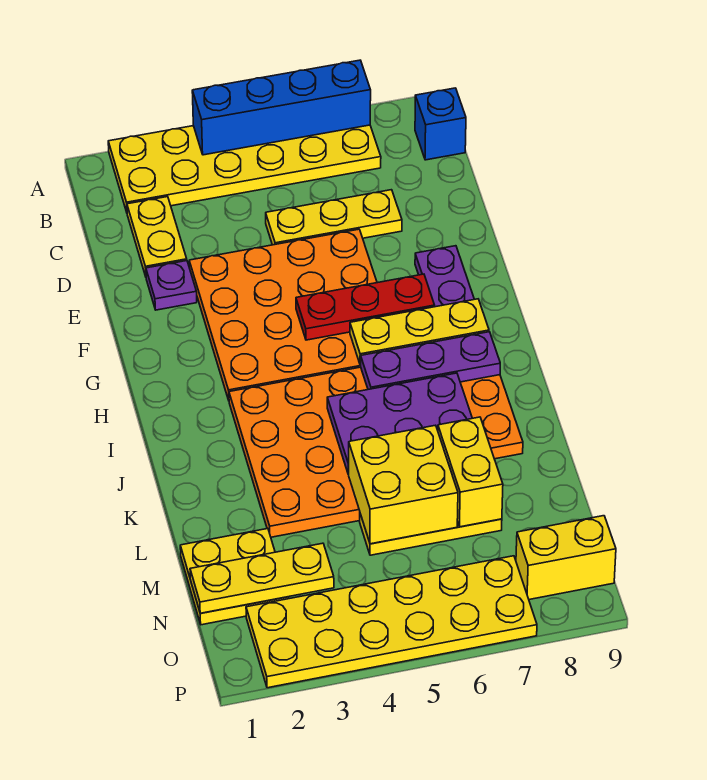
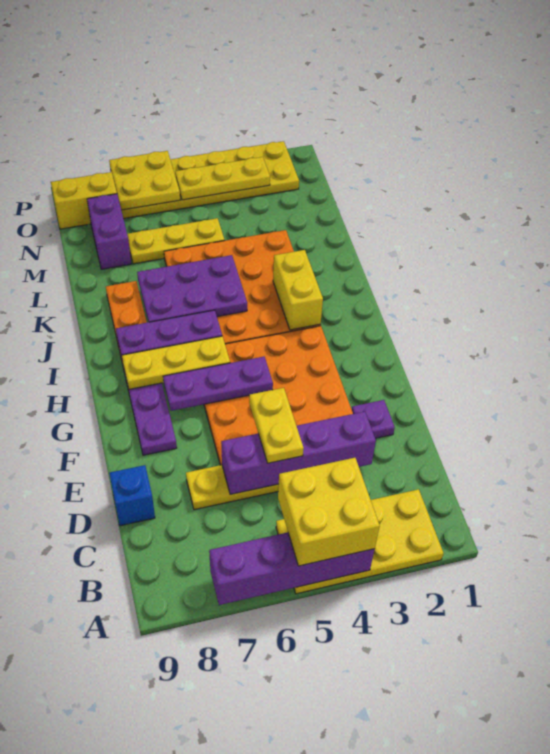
yellow 2x6 plate [108,125,381,212] -> yellow 2x4 plate [276,489,443,594]
blue 1x4 brick [192,60,371,155] -> purple 1x4 brick [209,532,375,605]
blue 1x1 brick [415,88,466,160] -> blue 1x1 brick moved to [109,465,155,526]
yellow 1x2 plate [127,197,187,276] -> yellow 1x2 plate moved to [249,388,304,463]
none -> purple 1x4 brick [221,412,376,495]
red 1x3 plate [296,274,435,340] -> purple 1x3 plate [163,357,273,411]
yellow 2x2 brick [348,425,458,544] -> yellow 2x2 brick moved to [278,458,380,566]
yellow 1x2 brick [438,417,503,527] -> yellow 1x2 brick moved to [273,250,323,330]
yellow 2x2 plate [180,529,289,625] -> yellow 2x2 plate moved to [109,151,180,210]
none -> purple 1x2 brick [87,194,131,269]
yellow 1x3 plate [190,543,334,613] -> yellow 1x3 plate moved to [175,157,270,200]

